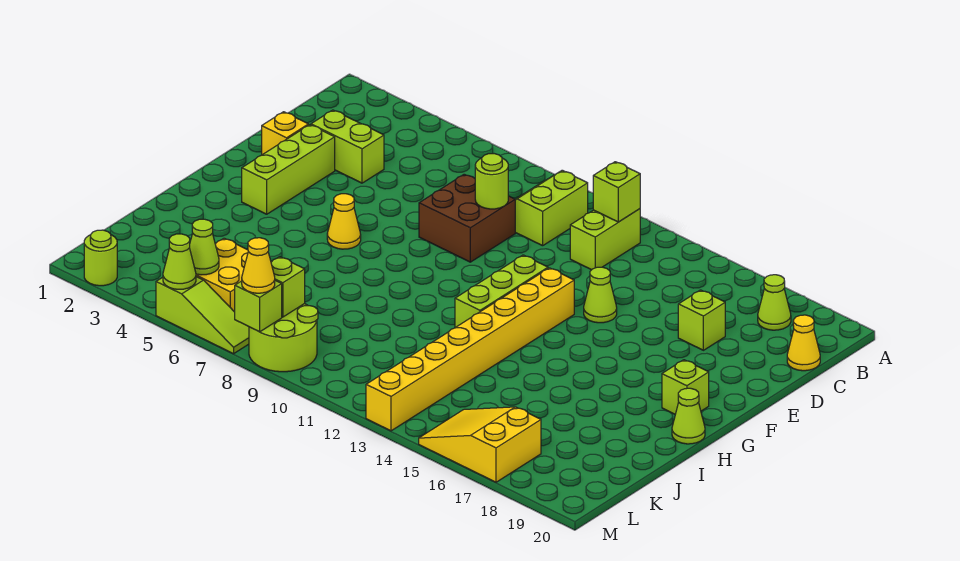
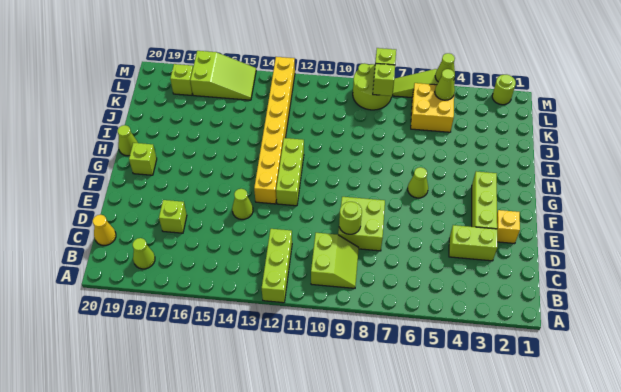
lime 1x2 brick [570,209,640,270] -> lime 1x3 brick [262,229,292,303]
lime 1x1 brick [593,162,640,222] -> lime 1x1 brick moved to [170,64,193,95]
brown 2x2 brick [419,174,515,262] -> lime 2x2 brick [338,197,385,251]
yellow 1x1 cone [327,194,361,249] -> lime 1x1 cone [408,167,428,198]
yellow 2x3 slope [419,407,541,482] -> lime 2x3 slope [190,51,256,100]
yellow 1x1 cone [242,238,275,293] -> none

